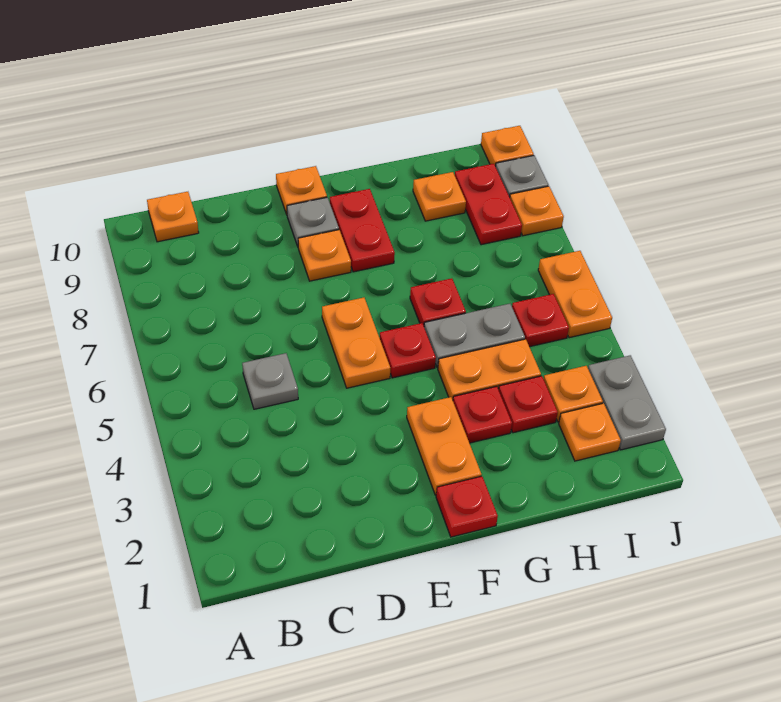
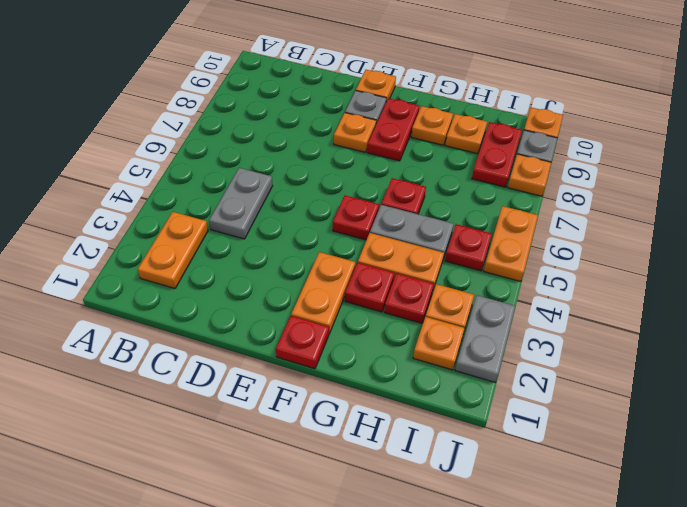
orange 1x1 plate [147,192,199,242] -> orange 1x1 plate moved to [411,106,453,145]
grey 1x1 plate [242,353,298,409] -> grey 1x2 plate [209,168,273,239]
orange 1x2 plate [322,298,390,388] -> orange 1x2 plate moved to [138,212,208,289]

